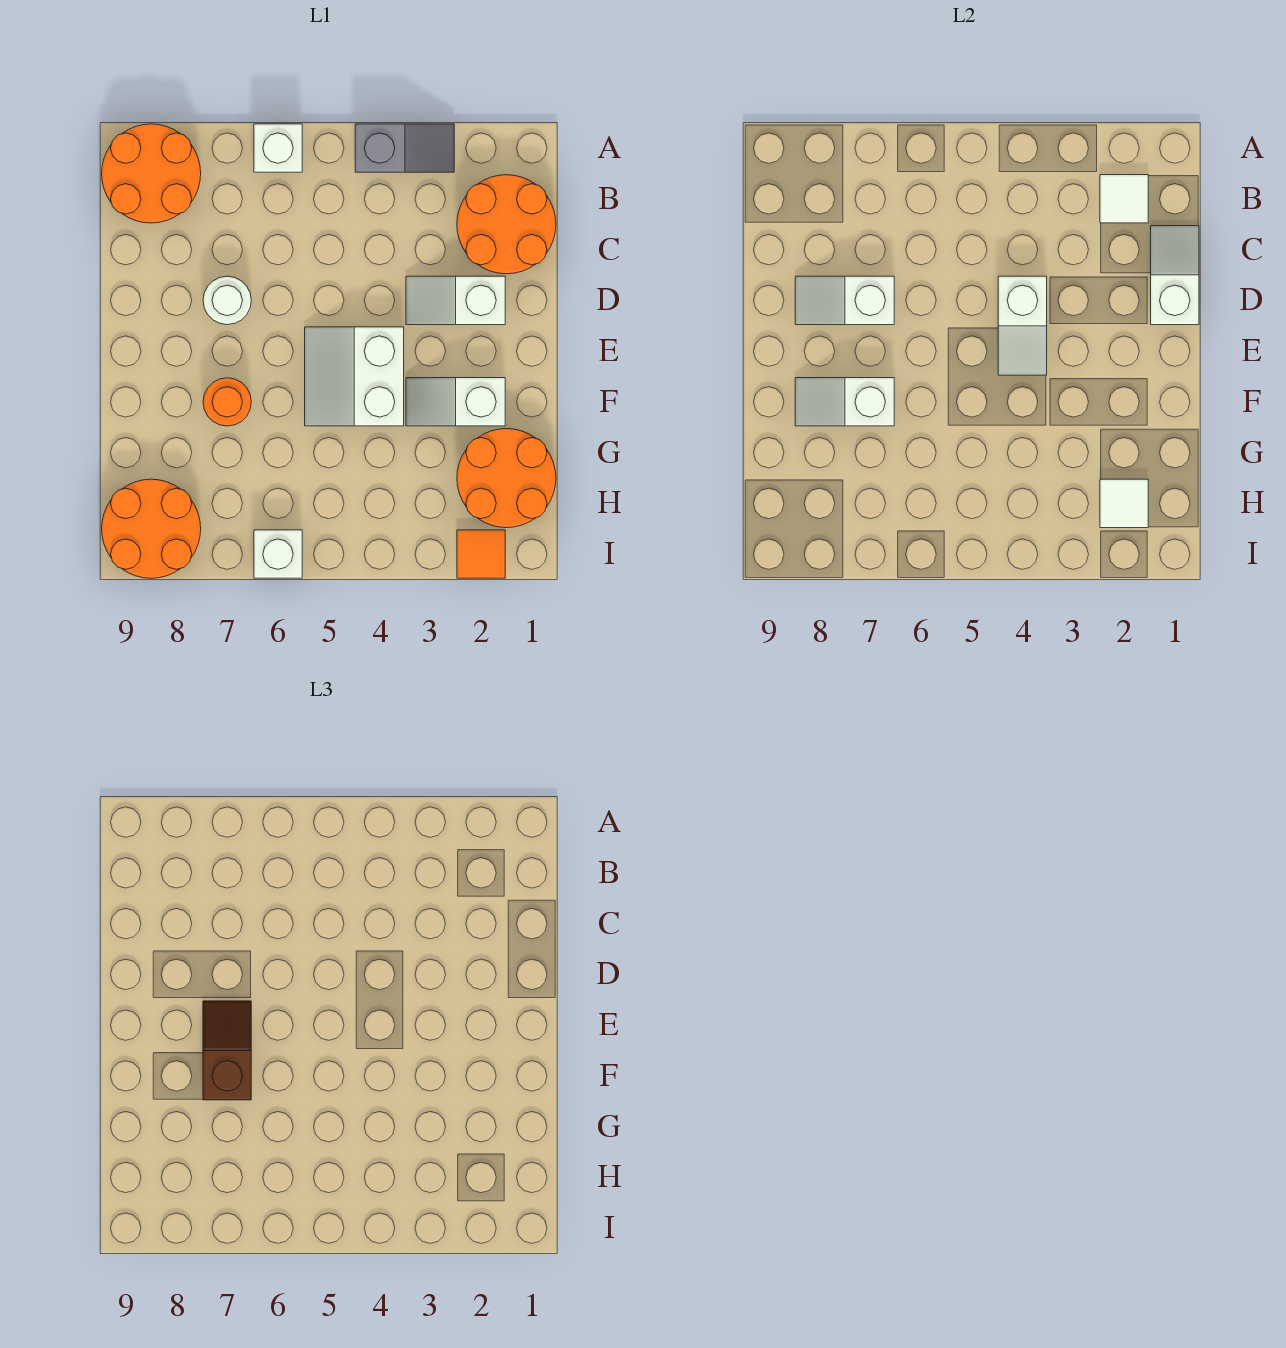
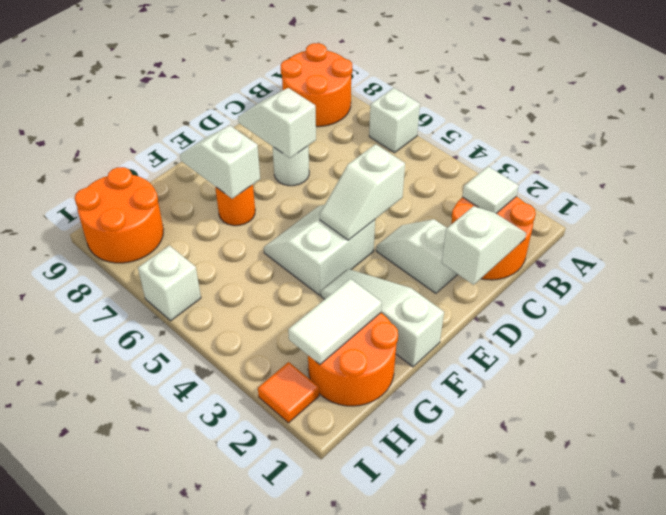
grey 1x2 slope [355,124,454,172] -> none
brown 1x2 slope [203,1001,251,1100] -> none
white 1x2 slope [406,378,505,426] -> white 1x3 slope [321,269,444,367]
white 1x1 tile [1100,479,1148,528] -> white 1x2 tile [288,279,382,364]

